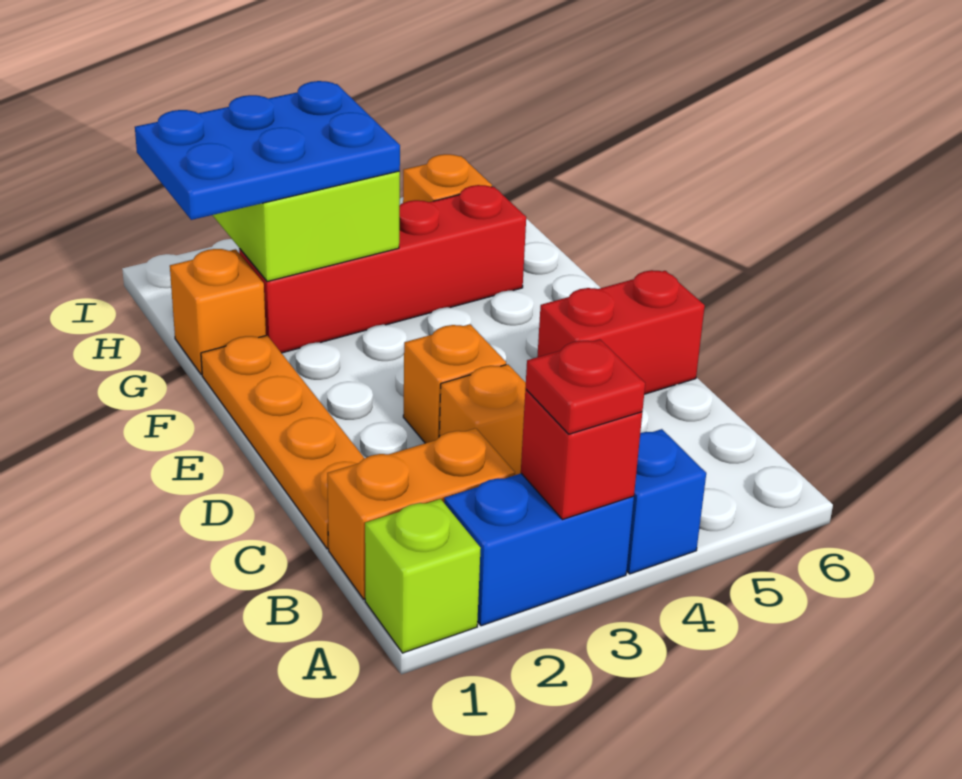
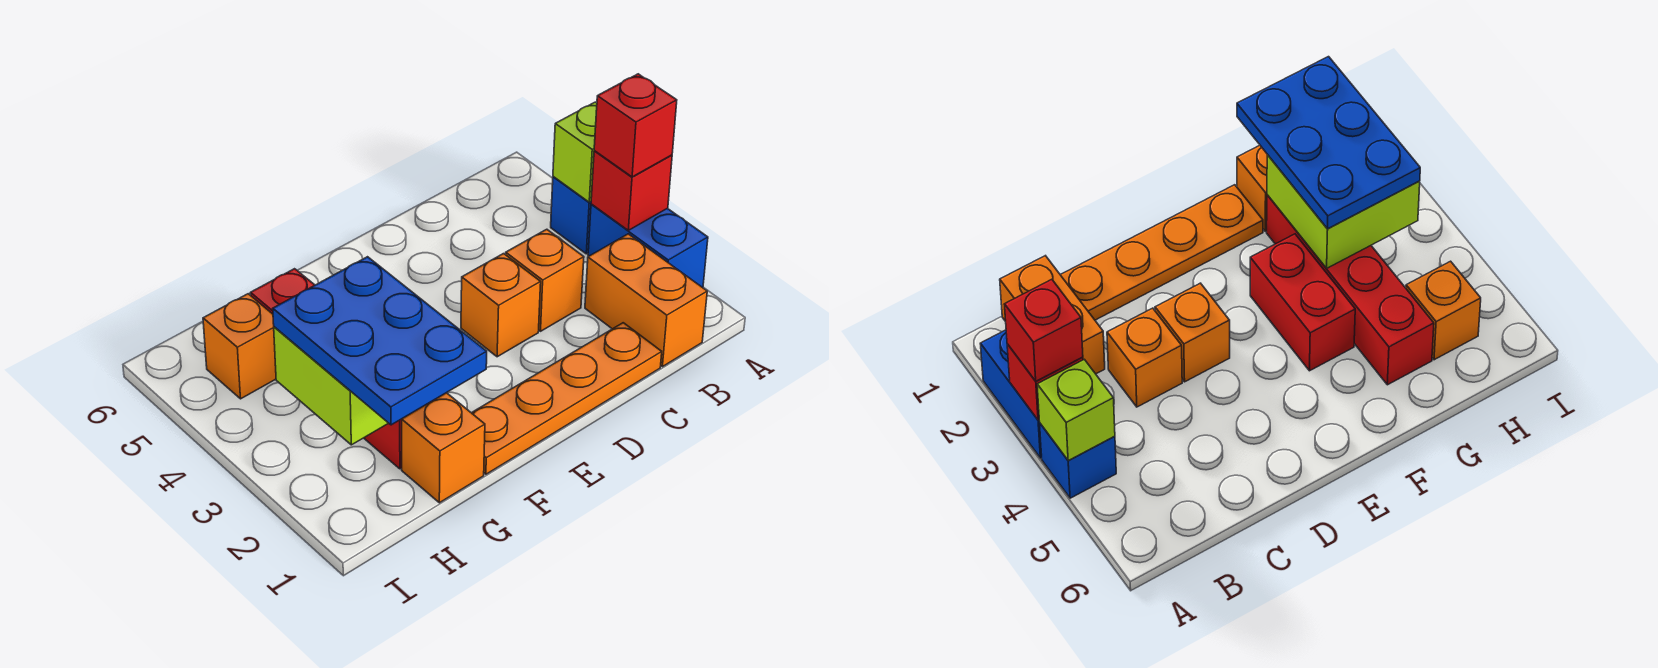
lime 1x1 brick [365,499,481,653] -> lime 1x1 brick moved to [553,102,597,202]
red 1x1 plate [525,339,645,434] -> red 1x1 brick [594,74,677,177]
red 1x2 brick [537,270,705,394] -> red 1x2 brick moved to [1250,234,1355,371]

